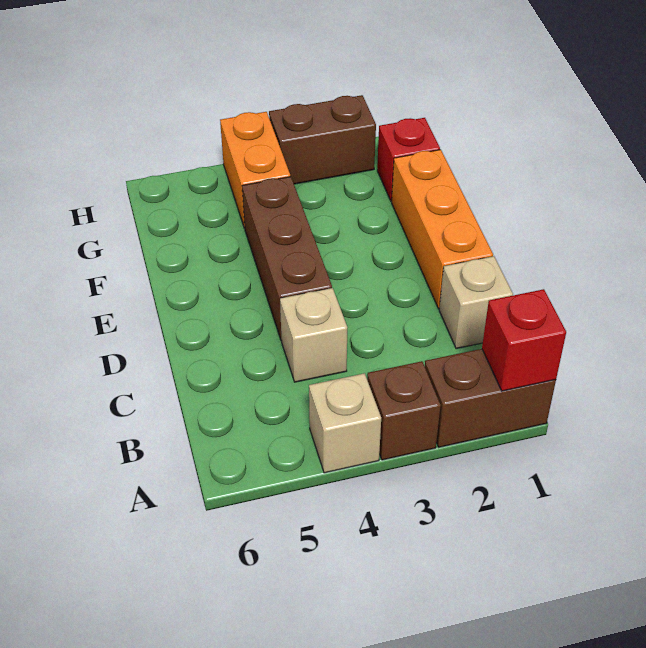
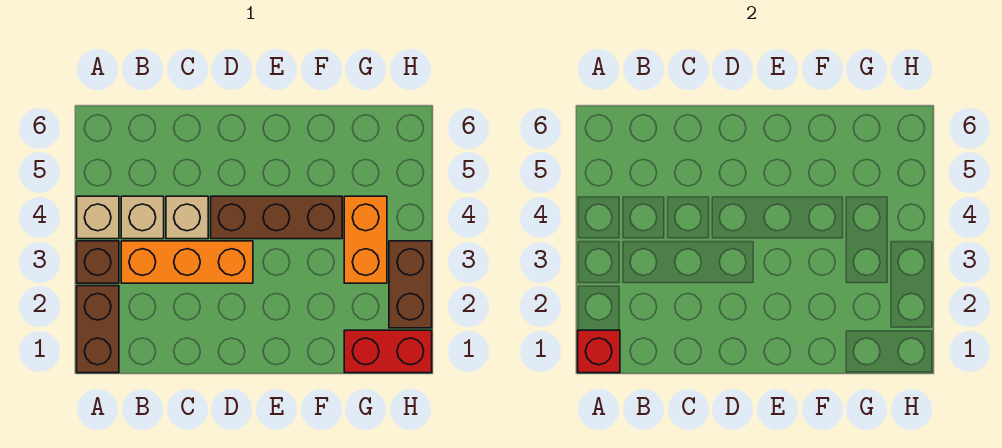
tan 1x1 brick [439,256,513,349] -> tan 1x1 brick moved to [121,196,164,239]
orange 1x3 brick [392,150,493,309] -> orange 1x3 brick moved to [121,241,253,283]
red 1x1 brick [377,118,440,201] -> red 1x2 brick [344,330,432,373]
orange 1x2 brick [220,112,290,228] -> orange 1x2 brick turned to [344,196,387,283]

